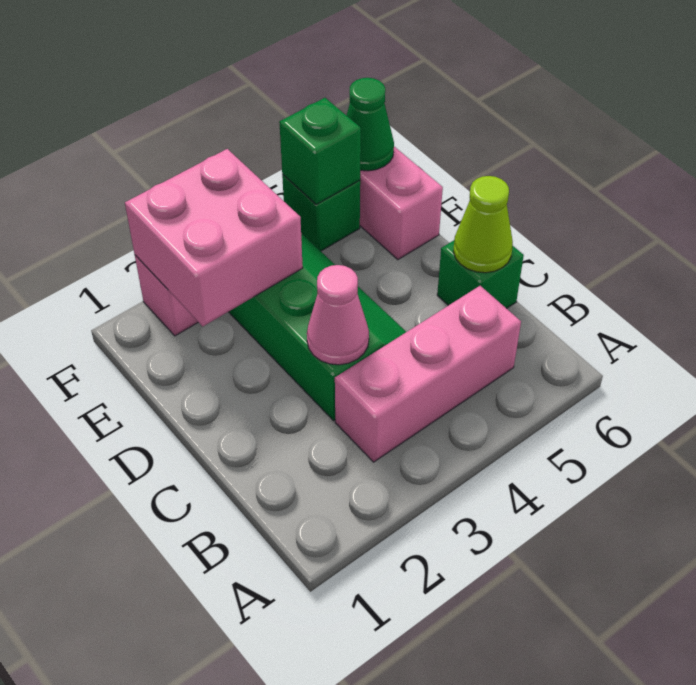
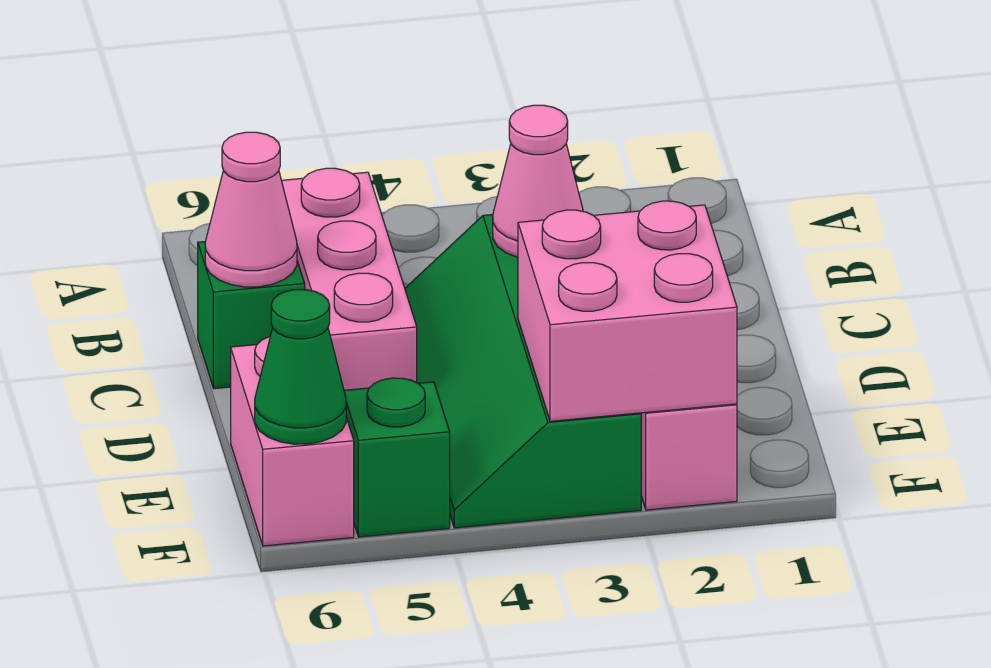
pink 1x3 brick [335,286,521,462] -> pink 1x3 brick turned to [282,168,417,390]
lime 1x1 cone [453,176,513,273] -> pink 1x1 cone [205,132,297,287]
green 1x1 brick [279,98,361,205] -> none

